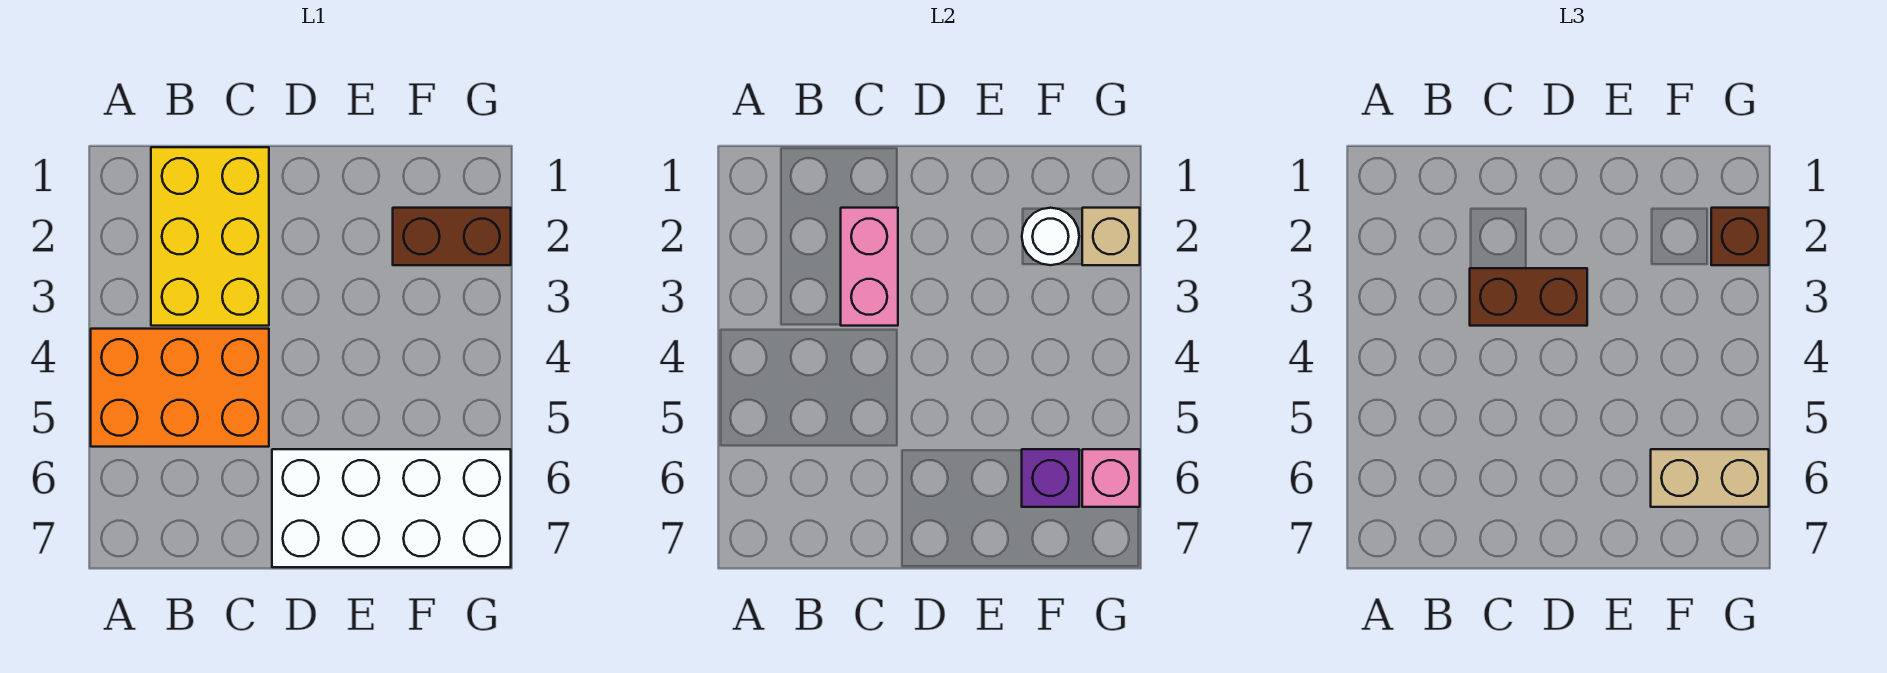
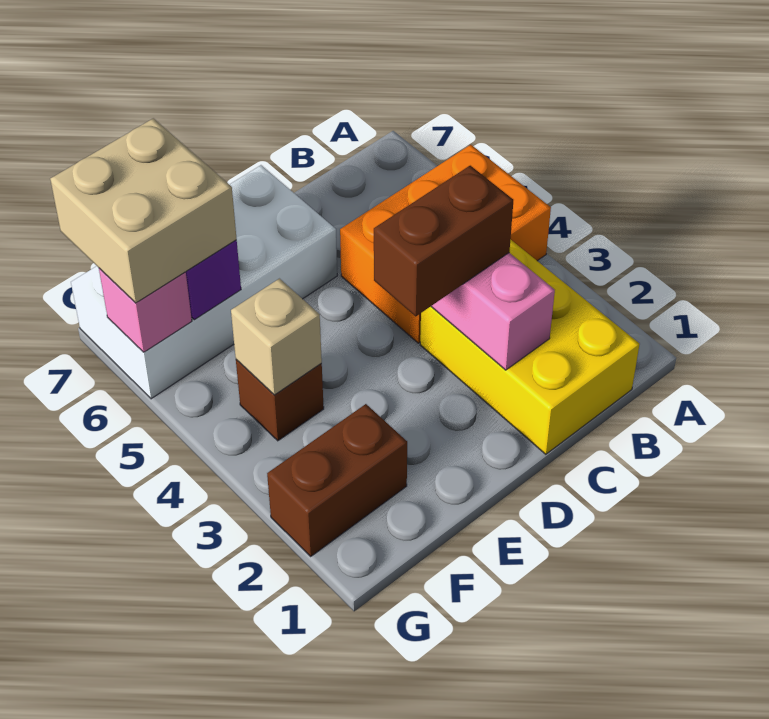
white 1x1 round brick [1022,208,1079,265] -> none
tan 1x2 brick [1651,449,1769,507] -> tan 2x2 brick [50,118,237,303]
tan 1x1 brick [1082,208,1140,265] -> tan 1x1 brick moved to [231,279,322,395]
brown 1x1 brick [1711,208,1769,265] -> brown 1x1 brick moved to [236,360,324,441]

